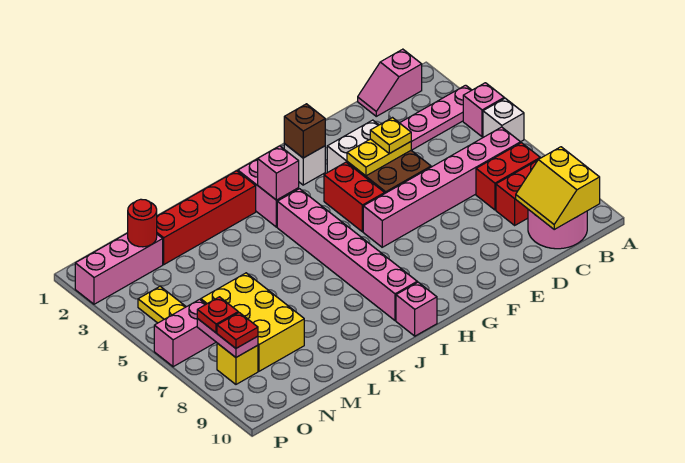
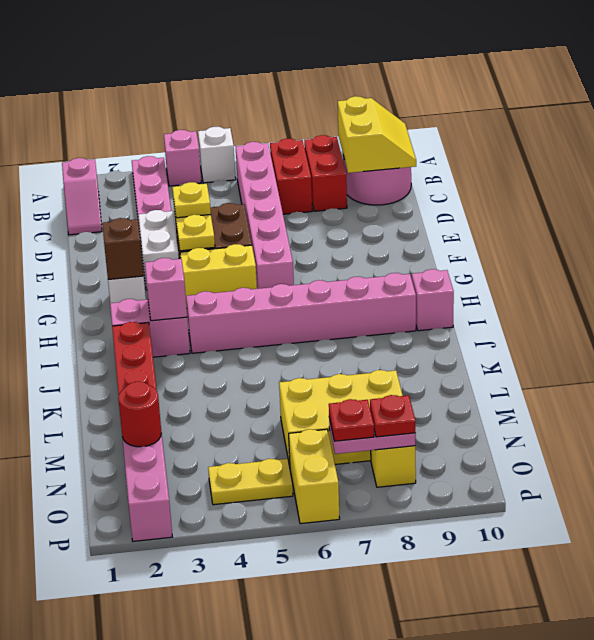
yellow 2x2 slope [516,147,600,229] -> yellow 2x2 slope turned to [338,96,416,173]
red 1x2 brick [324,162,385,232] -> yellow 1x2 brick [180,244,257,308]
pink 1x2 brick [154,299,216,367] -> yellow 1x2 brick [289,429,340,524]

